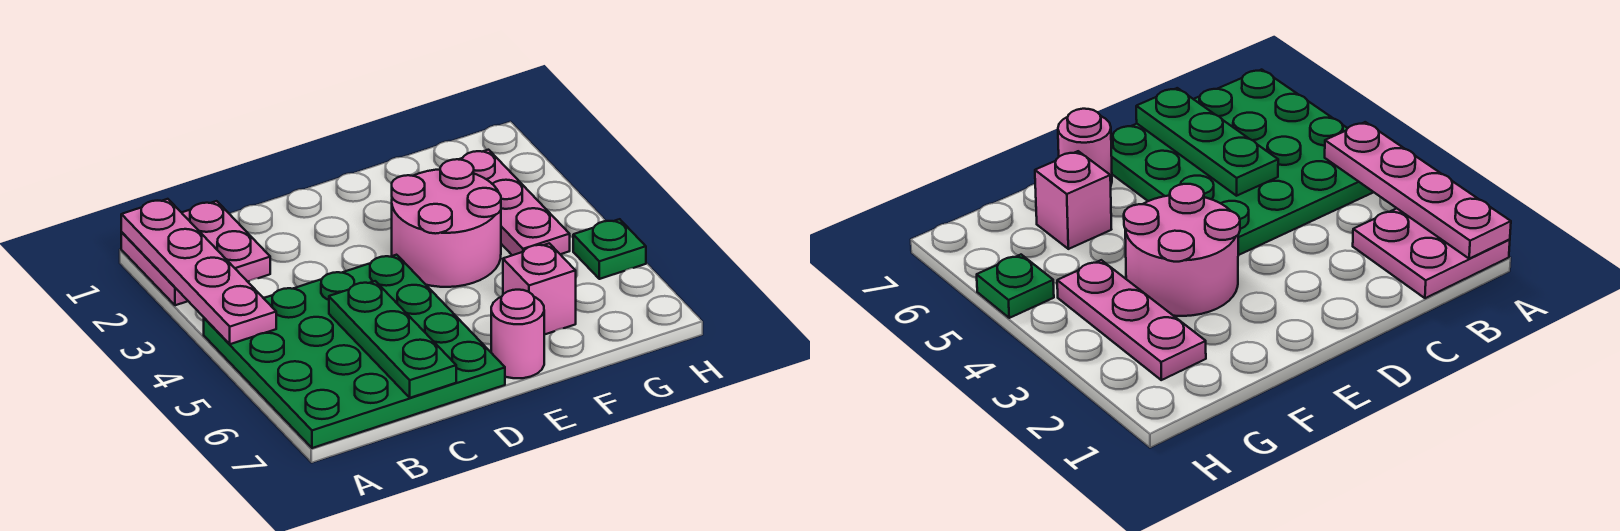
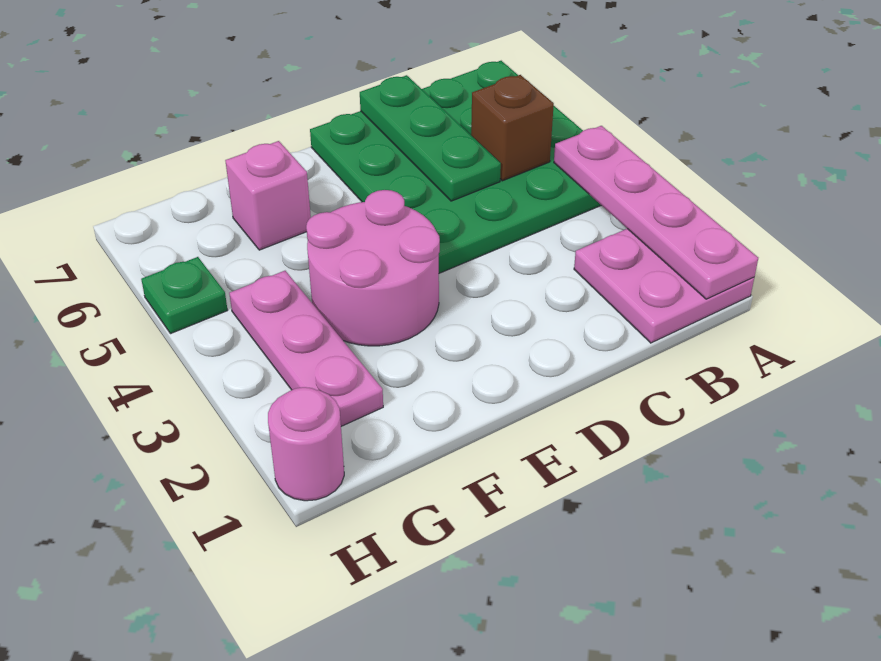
none -> brown 1x1 brick [471,75,554,181]
pink 1x1 round brick [491,290,544,378] -> pink 1x1 round brick moved to [268,387,344,501]

